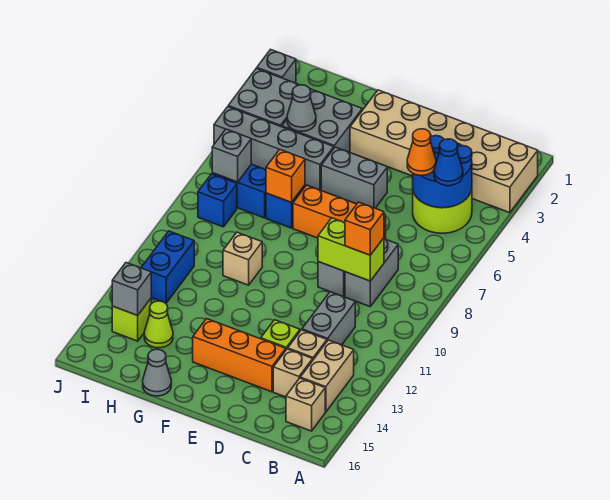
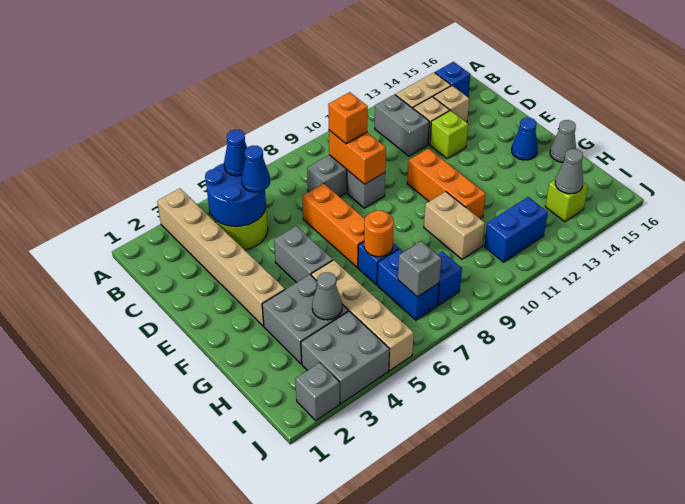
tan 2x6 brick [350,90,538,213] -> tan 1x6 brick [157,189,285,326]
tan 1x1 brick [286,378,325,431] -> blue 1x1 brick [435,62,471,97]
orange 1x1 cone [407,129,436,175] -> blue 1x1 cone [241,145,270,192]
lime 1x2 brick [318,218,384,281] -> orange 1x2 brick [329,130,386,184]
grey 1x2 brick [302,292,355,345] -> grey 1x2 brick turned to [375,94,430,156]
orange 1x3 brick [193,319,286,392] -> orange 1x3 brick moved to [407,148,486,219]
none -> blue 1x1 cone [512,118,538,160]
grey 1x4 brick [214,107,334,190] -> tan 1x4 brick [311,260,414,370]
orange 1x1 brick [266,149,305,202] -> orange 1x1 round brick [364,210,394,257]
tan 1x1 brick [223,232,262,285] -> tan 1x2 brick [424,192,485,259]
lime 1x1 cone [144,301,173,348] -> none
grey 1x1 brick [112,263,151,315] -> grey 1x1 cone [555,149,583,194]

